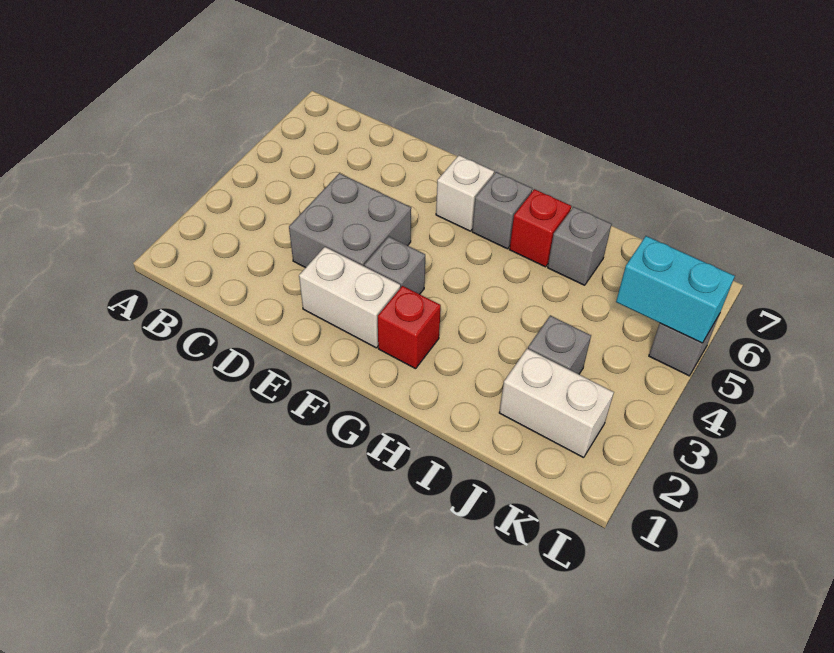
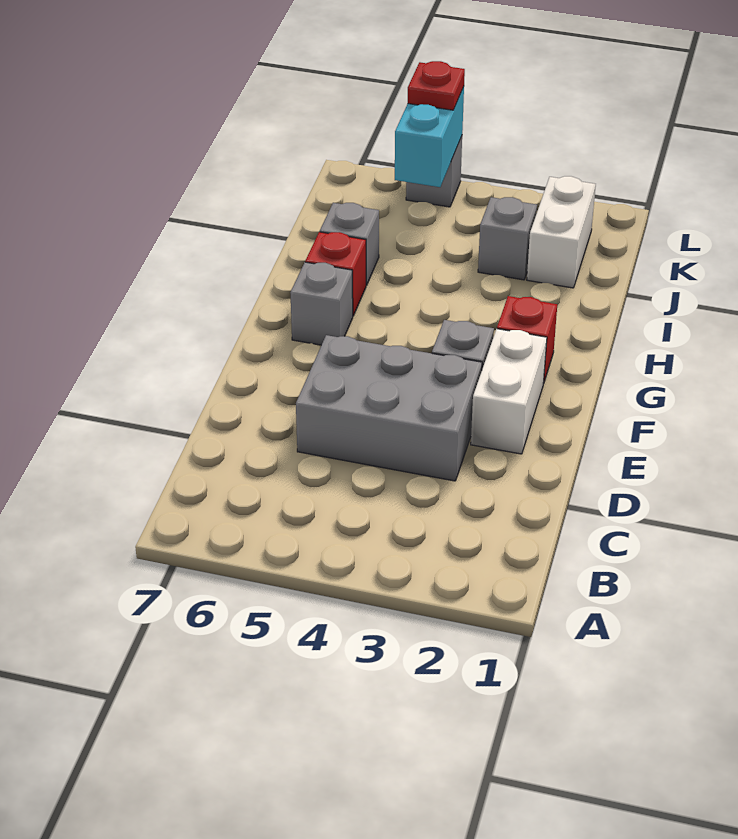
grey 2x2 brick [289,173,411,268] -> grey 2x3 brick [296,335,482,481]
white 1x1 brick [436,155,494,231] -> none
none -> red 1x1 plate [408,61,465,110]

